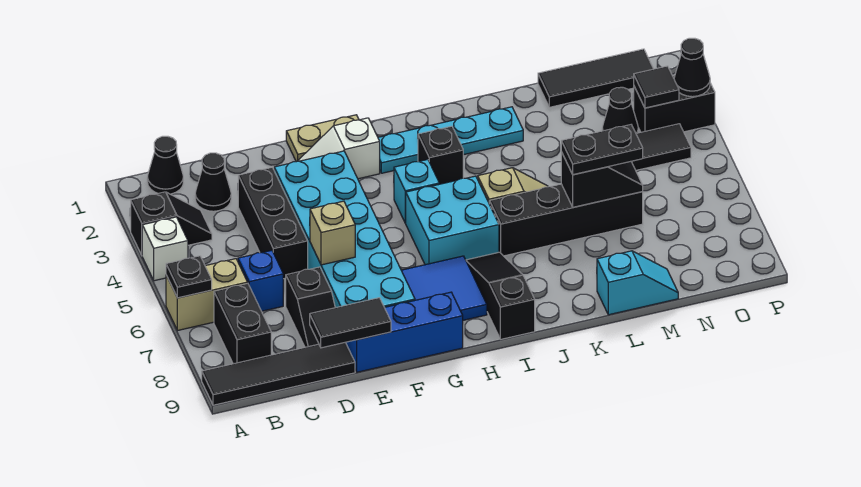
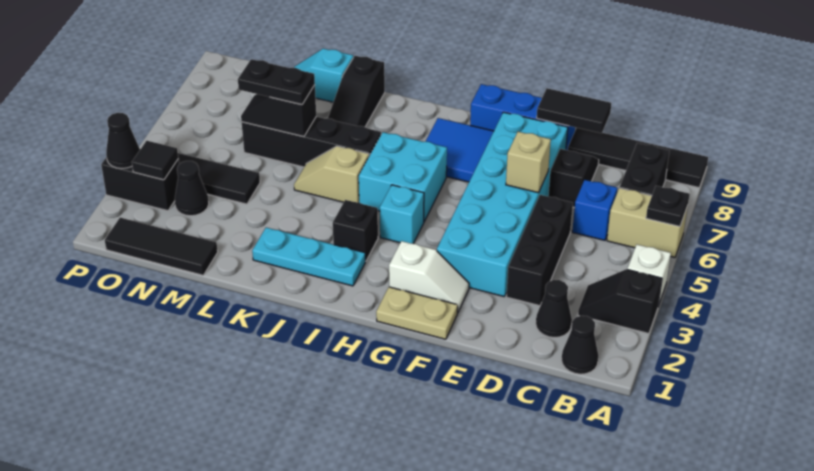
cyan 1x4 plate [378,107,523,173] -> cyan 1x3 plate [252,228,365,286]
black 1x3 slope [466,252,535,339] -> black 1x3 slope moved to [328,56,385,127]

